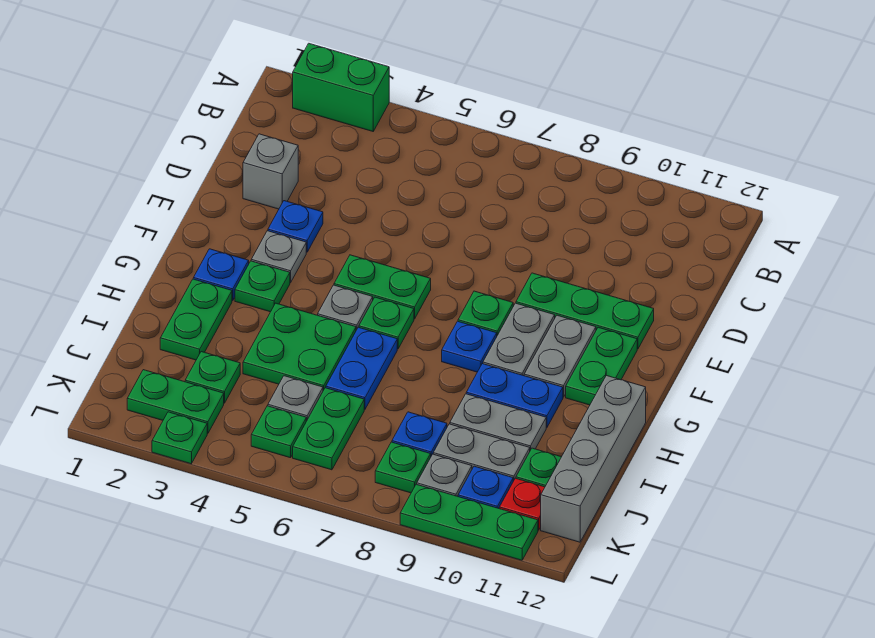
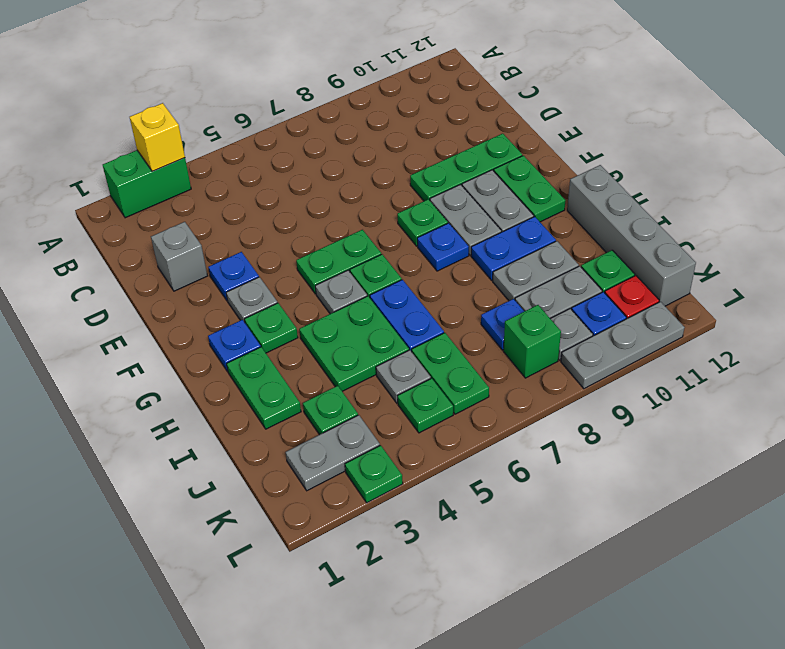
none -> yellow 1x1 brick [130,103,185,171]
green 1x2 plate [127,370,224,434] -> grey 1x2 plate [286,415,380,491]
green 1x1 plate [375,442,431,493] -> green 1x1 brick [503,305,561,378]
green 1x3 plate [400,484,538,560] -> grey 1x3 plate [561,302,685,389]

